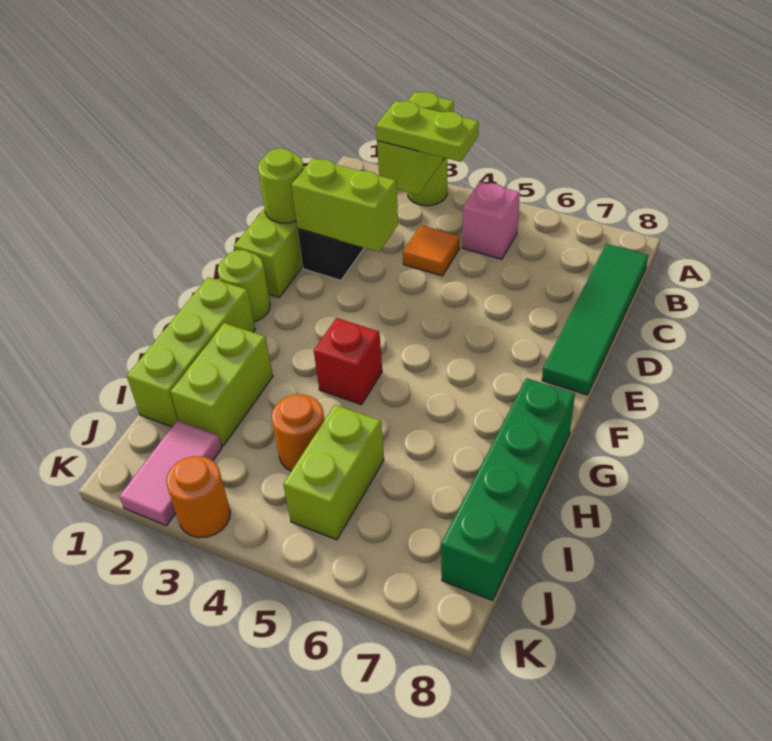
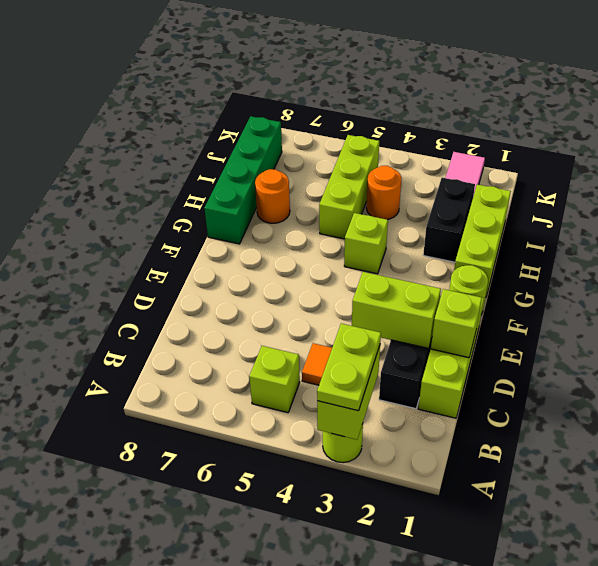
lime 1x2 plate [376,101,479,162] -> lime 1x2 plate turned to [317,323,381,411]
pink 1x1 brick [462,182,520,259] -> lime 1x1 brick [249,346,300,413]
green 1x4 tile [542,244,648,395] -> none
lime 1x1 round brick [258,148,304,223] -> lime 1x1 brick [431,289,482,358]
red 1x1 brick [314,318,382,405] -> lime 1x1 brick [344,213,388,274]
lime 1x2 brick [170,323,273,446] -> black 1x2 brick [423,178,475,262]
lime 1x2 brick [283,405,384,540] -> lime 1x3 brick [319,135,379,239]
orange 1x1 round brick [166,456,230,538] -> orange 1x1 round brick moved to [255,169,290,223]

